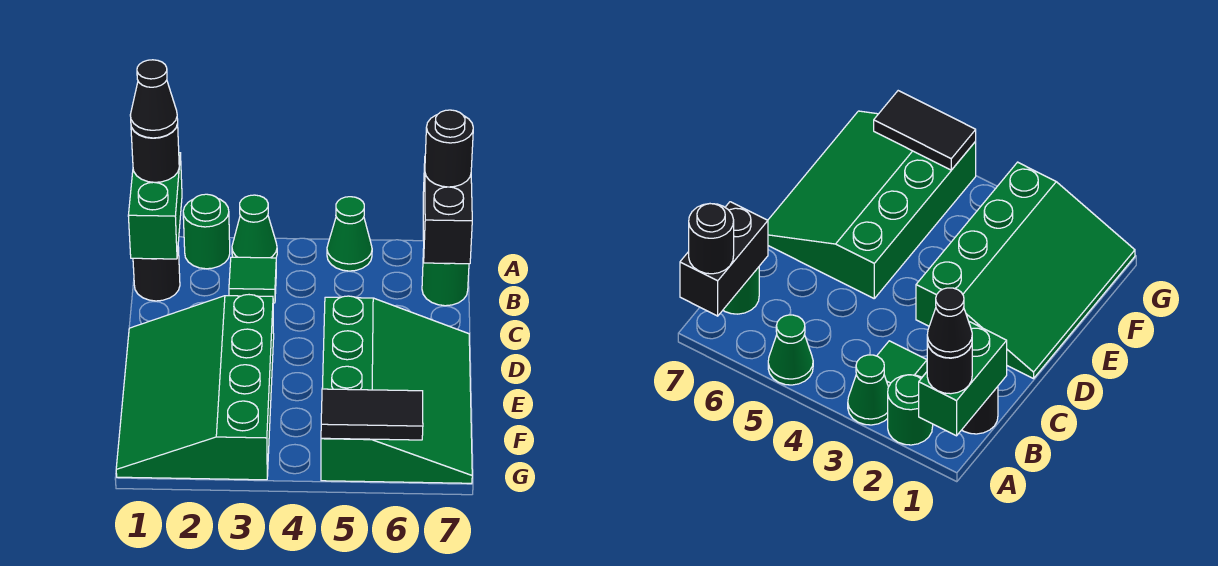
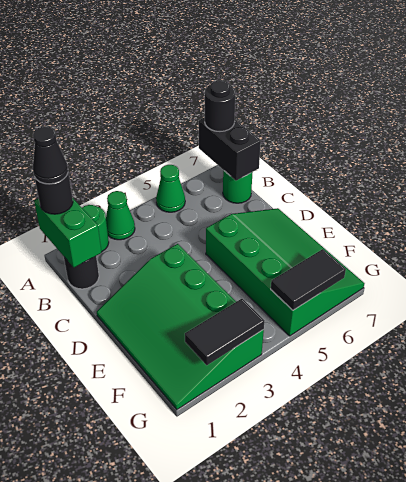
green 1x1 tile [229,257,276,303] -> none
none -> black 1x2 tile [185,299,264,365]

